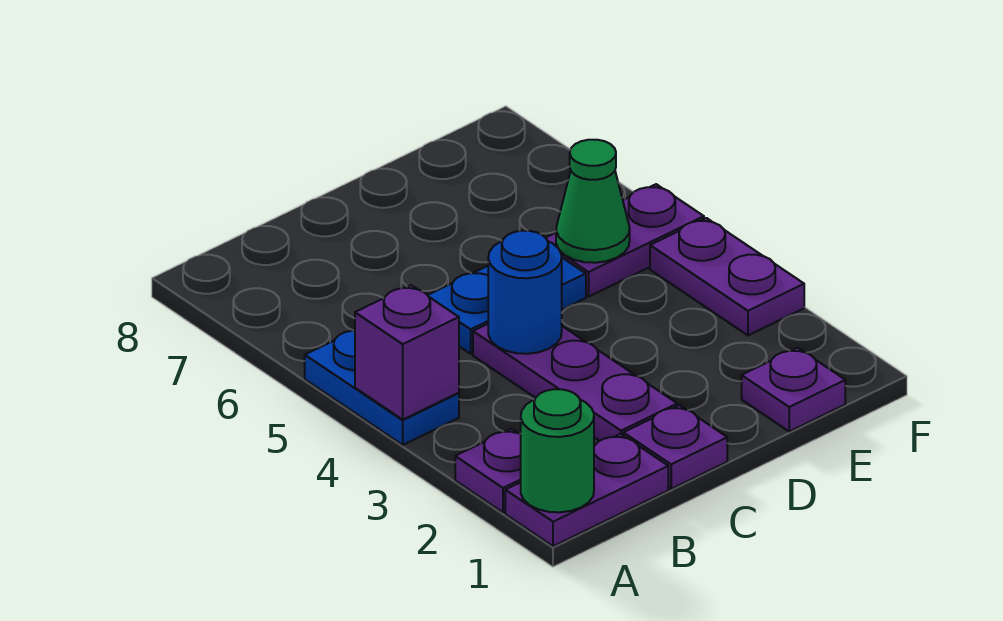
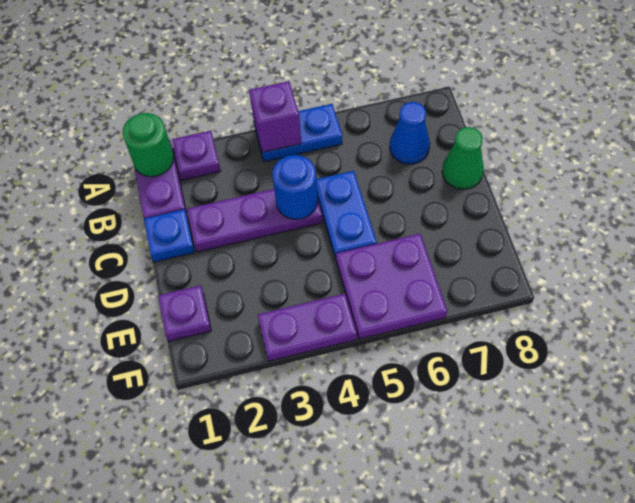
none -> blue 1x1 cone [390,102,430,164]
purple 1x1 plate [623,405,727,489] -> blue 1x1 plate [144,209,195,262]
purple 1x2 plate [546,184,704,296] -> purple 2x2 plate [336,234,447,339]
green 1x1 cone [556,140,630,263] -> green 1x1 cone moved to [442,127,484,189]

